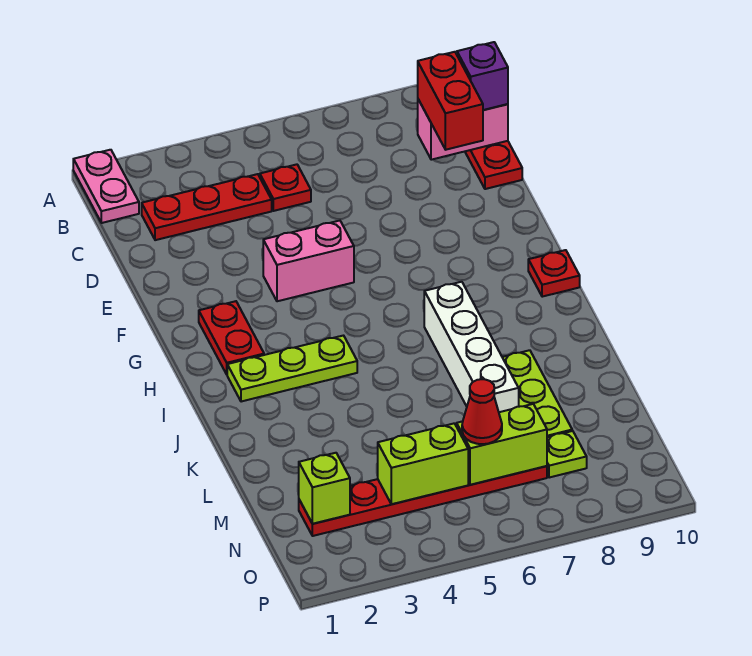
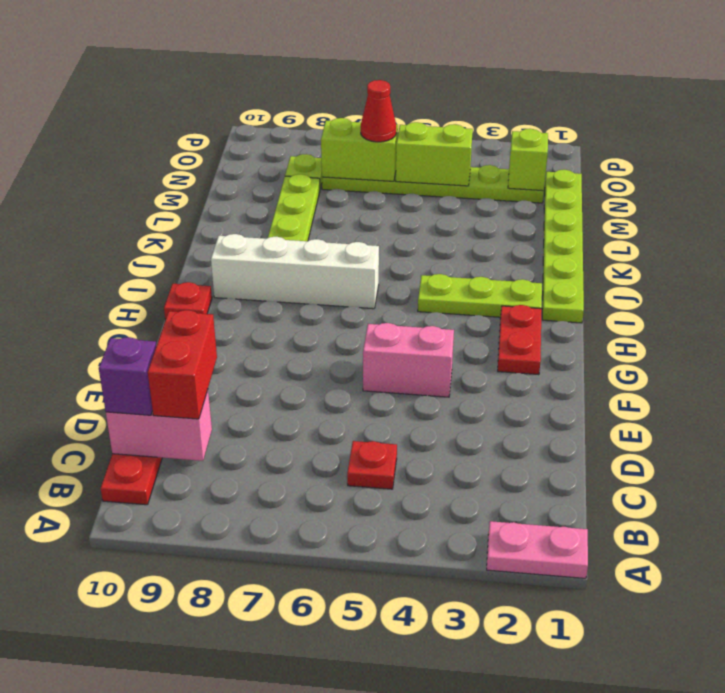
pink 1x2 plate [73,150,139,223] -> pink 1x2 plate turned to [487,521,588,578]
red 1x3 plate [142,174,272,240] -> none
none -> lime 1x6 plate [542,170,584,323]
white 1x4 brick [424,282,519,412] -> white 1x4 brick turned to [211,234,379,309]
red 1x6 plate [299,466,547,536] -> lime 1x6 plate [322,165,544,203]

